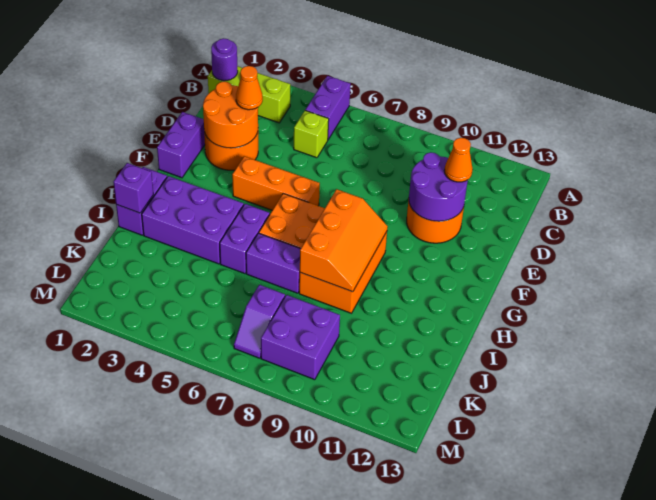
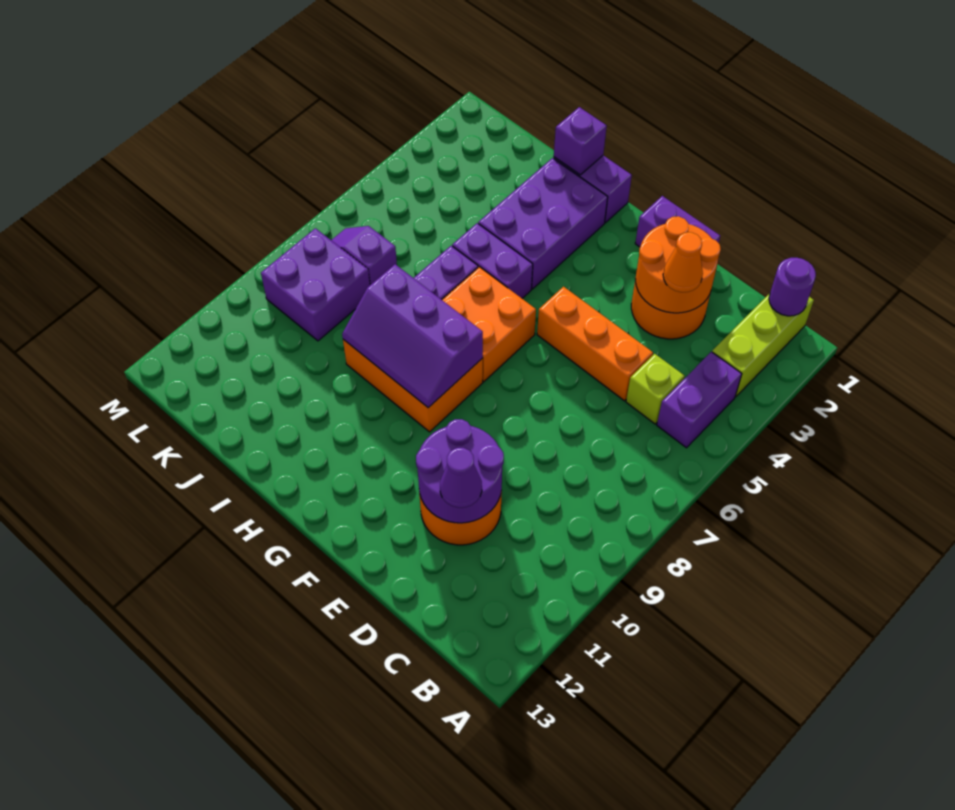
purple 1x2 brick [305,76,351,139] -> purple 1x2 brick turned to [657,352,742,448]
orange 1x1 cone [445,138,473,182] -> purple 1x1 cone [440,448,482,508]
orange 1x3 brick [232,156,320,210] -> orange 1x3 brick turned to [537,287,653,401]
orange 2x3 slope [300,189,388,292] -> purple 2x3 slope [342,264,483,408]

